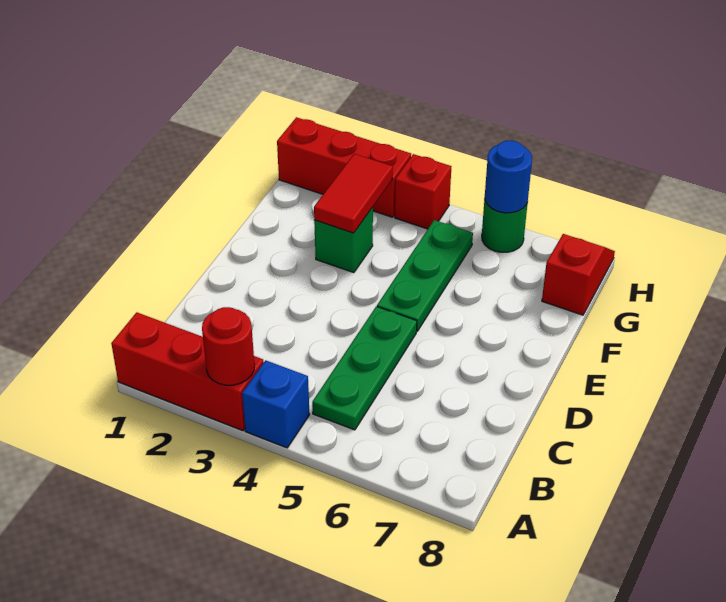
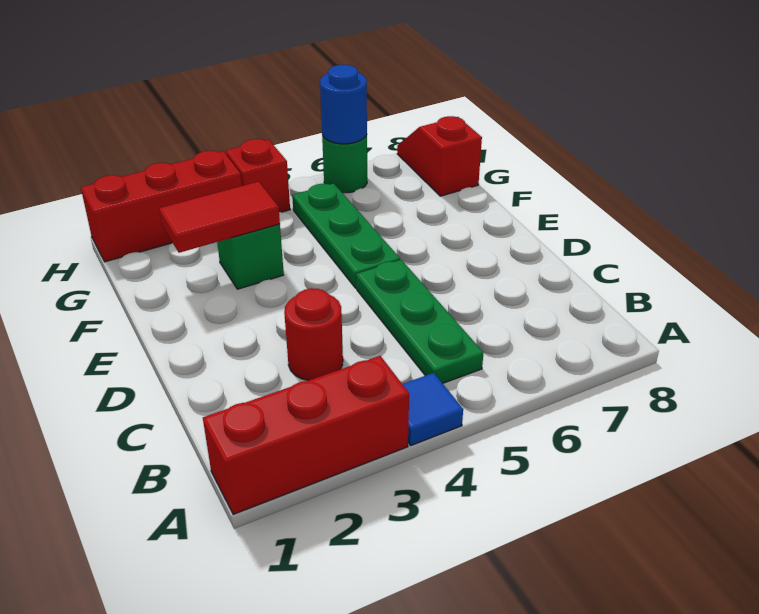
red 1x1 round brick [202,307,254,385] -> red 1x1 round brick moved to [284,288,343,381]
blue 1x1 brick [242,360,310,448] -> blue 1x1 tile [403,373,463,445]
red 1x2 tile [314,154,393,233] -> red 1x2 tile turned to [159,182,280,253]

